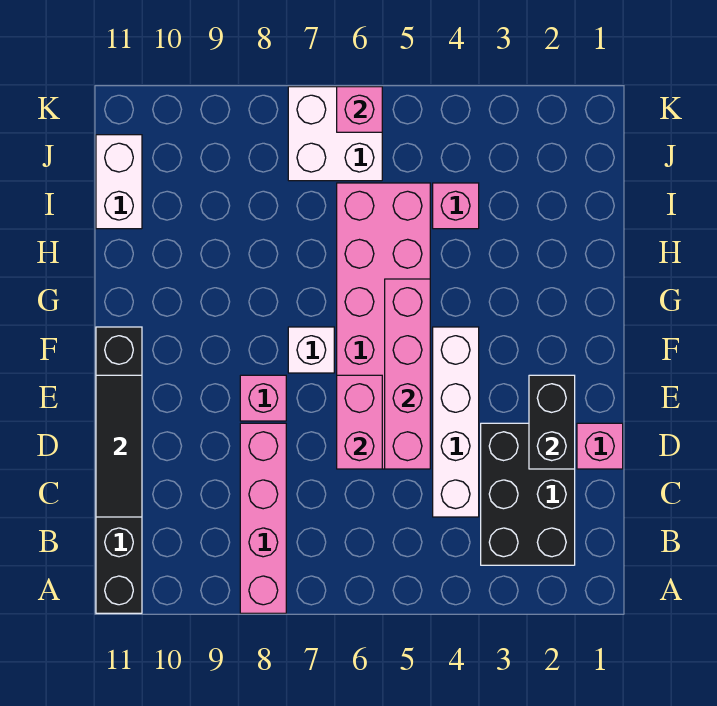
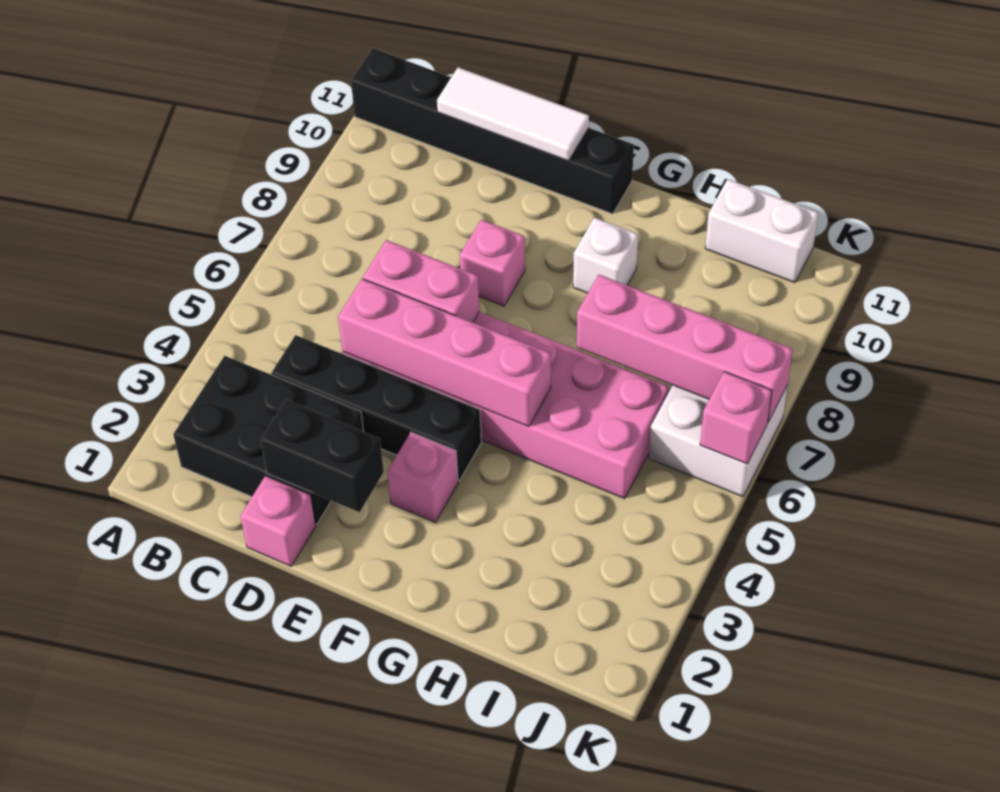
pink 1x4 brick [240,423,286,613] -> pink 1x4 brick moved to [577,275,793,422]
white 1x4 brick [433,327,479,517] -> black 1x4 brick [272,335,481,481]
black 1x3 tile [96,375,142,517] -> white 1x3 tile [437,67,589,161]
white 1x1 brick [288,327,334,373] -> white 1x1 brick moved to [573,217,638,293]
pink 1x1 brick [433,183,479,229] -> pink 1x1 brick moved to [387,432,458,522]

